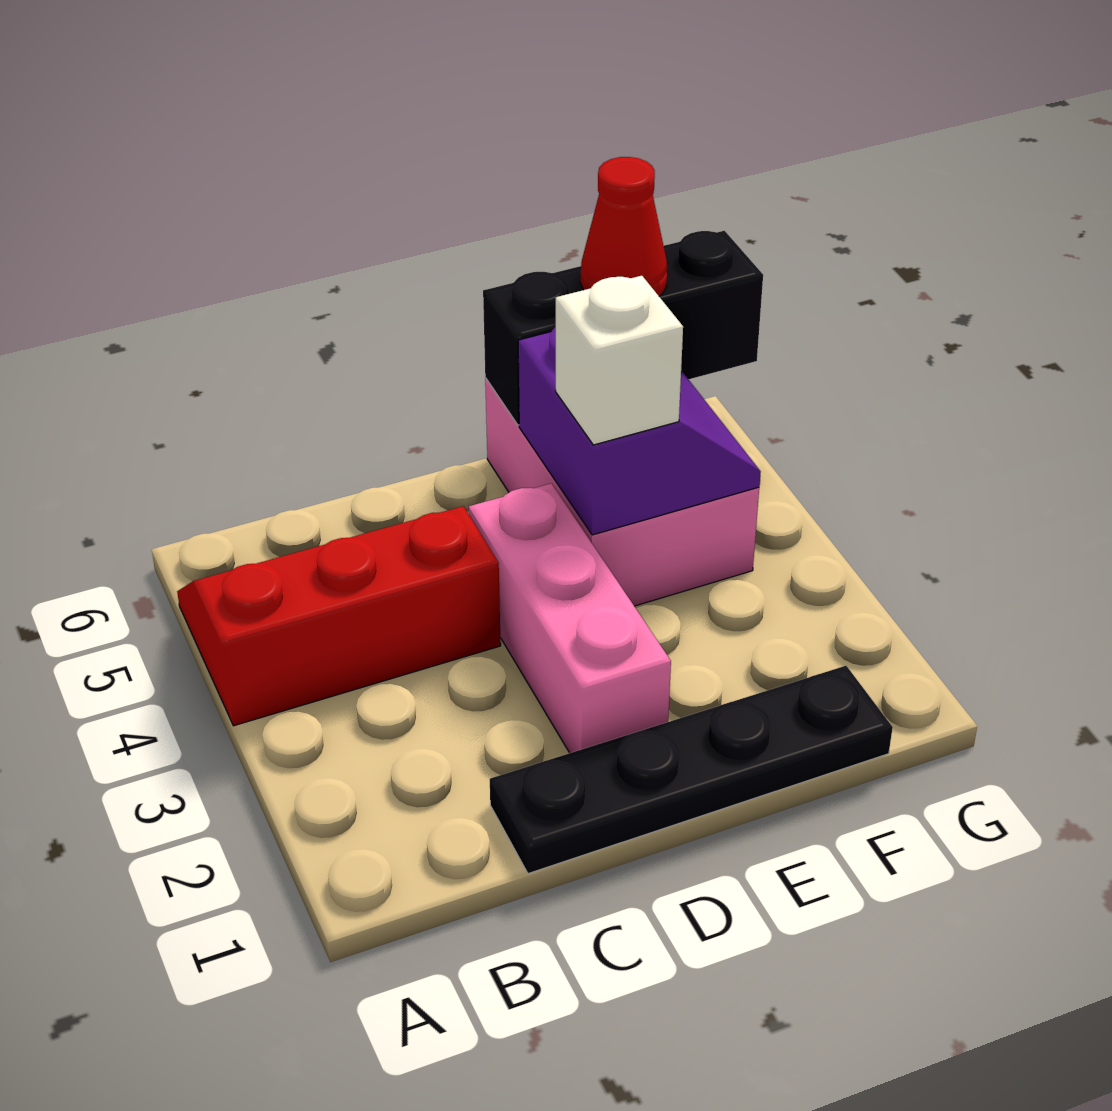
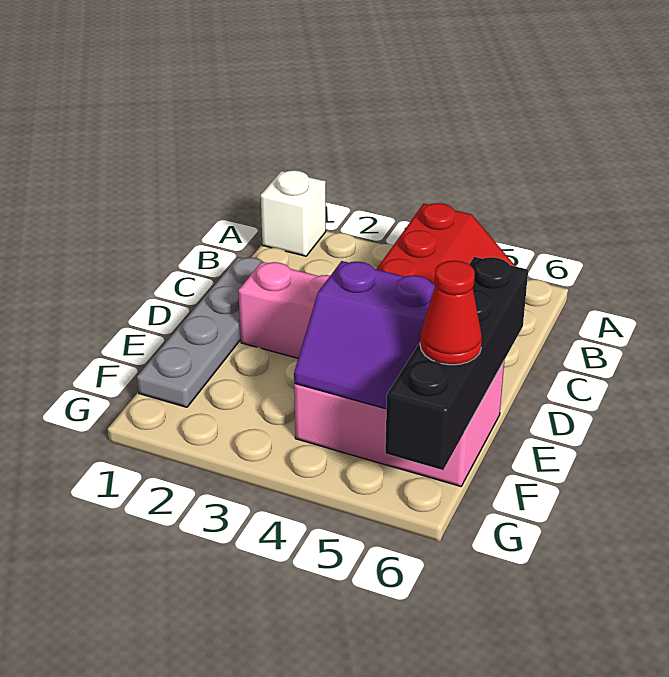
black 1x4 plate [490,666,893,874] -> grey 1x4 plate [137,257,263,407]
white 1x1 brick [556,276,683,445] -> white 1x1 brick moved to [261,170,326,256]
black 1x3 brick [483,231,763,425] -> black 1x4 brick [385,257,528,470]

